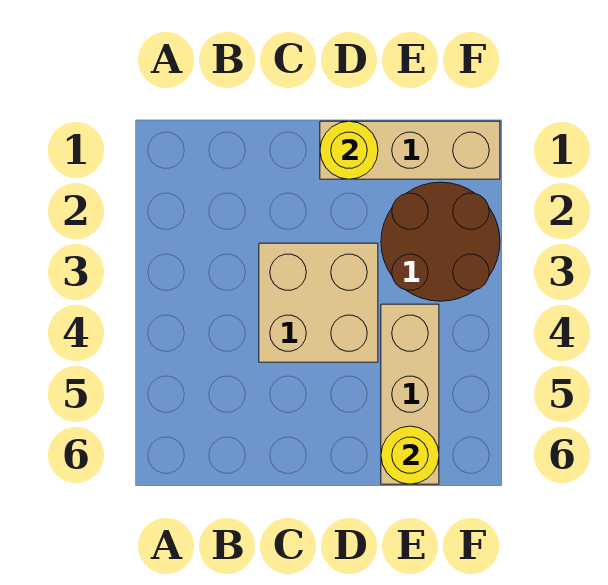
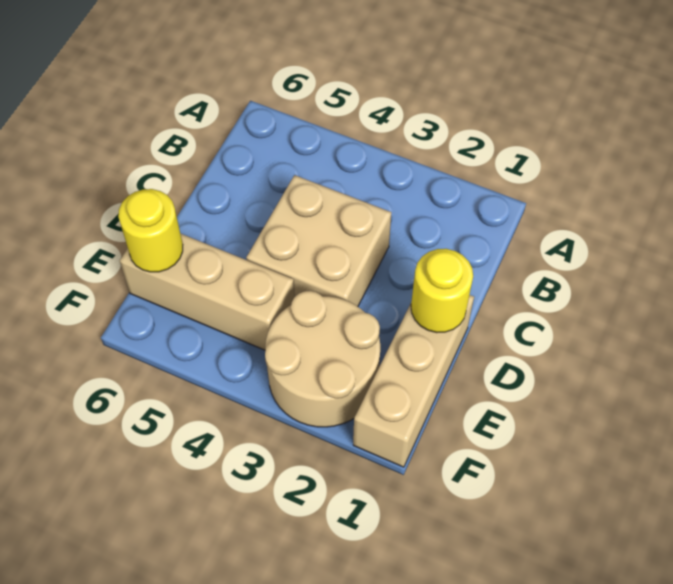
brown 2x2 round brick [381,182,500,301] -> tan 2x2 round brick [265,291,380,427]

